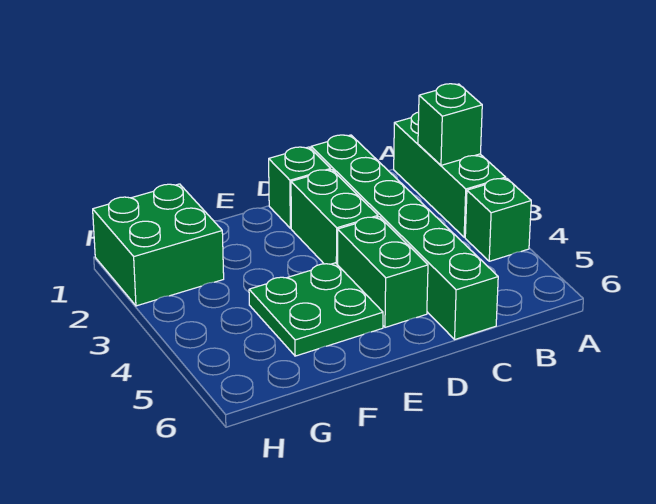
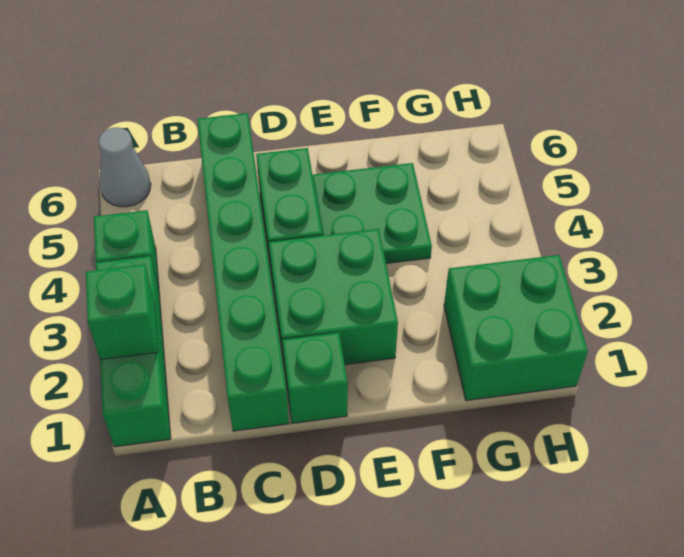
none -> grey 1x1 cone [98,127,151,207]
green 1x2 brick [291,170,378,265] -> green 2x2 brick [269,229,398,370]

